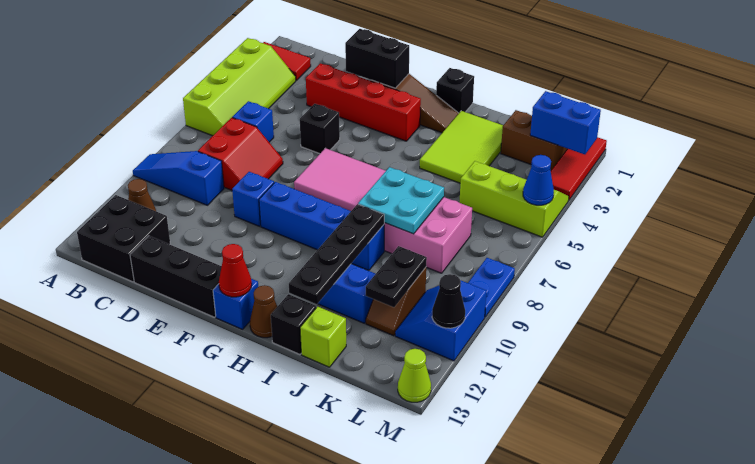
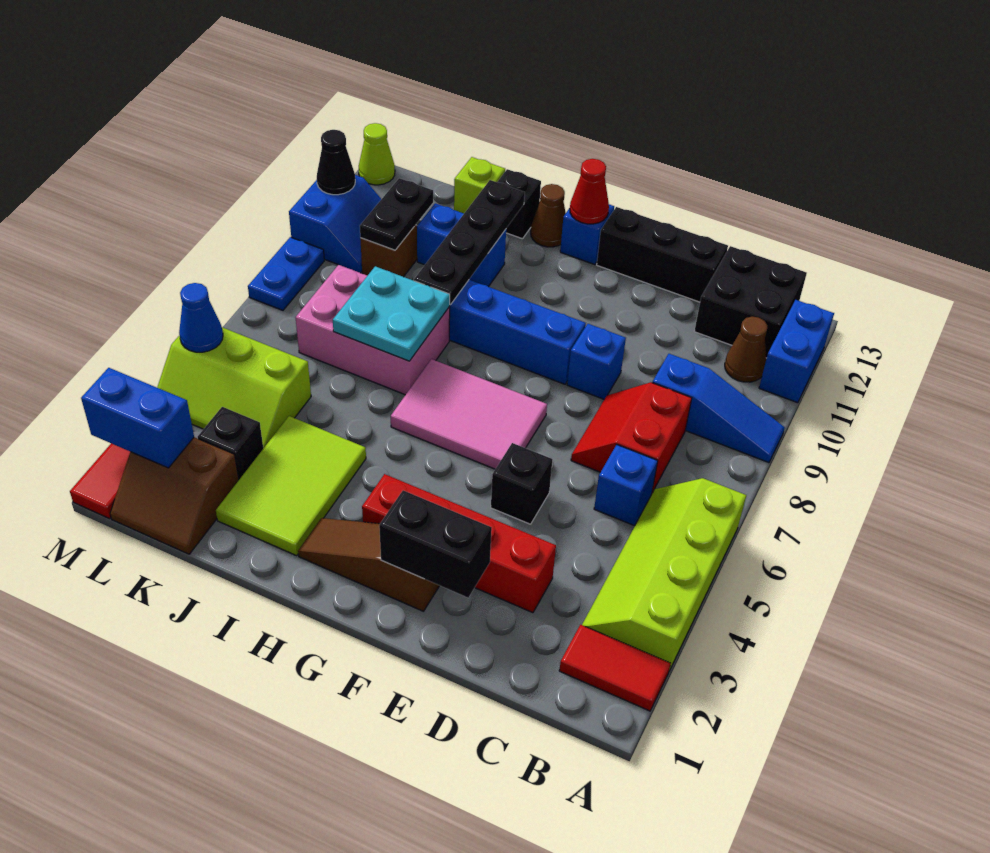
none -> blue 1x2 brick [759,300,834,403]
black 1x1 brick [436,68,474,113] -> black 1x1 brick moved to [198,407,263,480]

